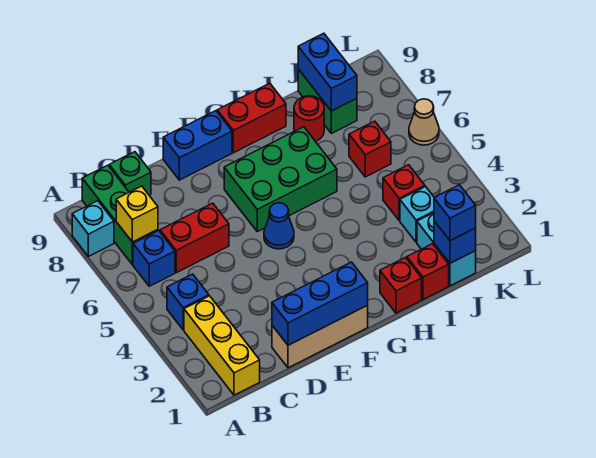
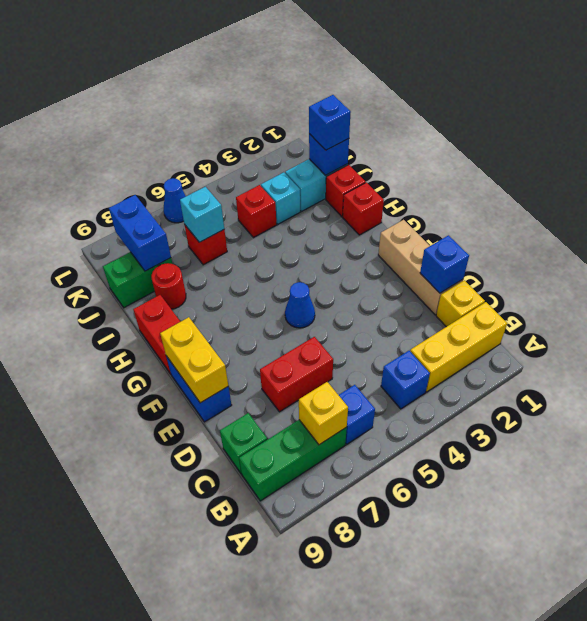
cyan 1x1 brick [72,201,114,256] -> cyan 1x1 brick moved to [180,187,224,242]
none -> yellow 1x1 brick [436,280,485,327]
red 1x2 brick [160,203,229,273] -> red 1x2 brick turned to [260,337,333,412]
blue 1x3 brick [272,262,368,345] -> blue 1x1 brick [420,235,469,293]
none -> yellow 1x2 brick [160,317,228,403]
green 2x3 brick [224,127,337,232] -> none
blue 1x2 brick [298,33,357,111] -> blue 1x2 brick turned to [109,195,171,271]
tan 1x1 cone [409,99,439,145] -> blue 1x1 cone [164,178,186,223]

